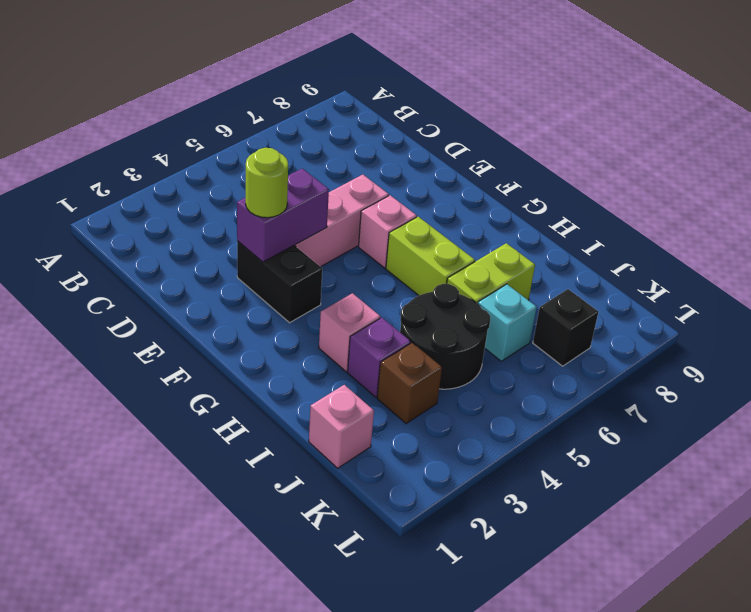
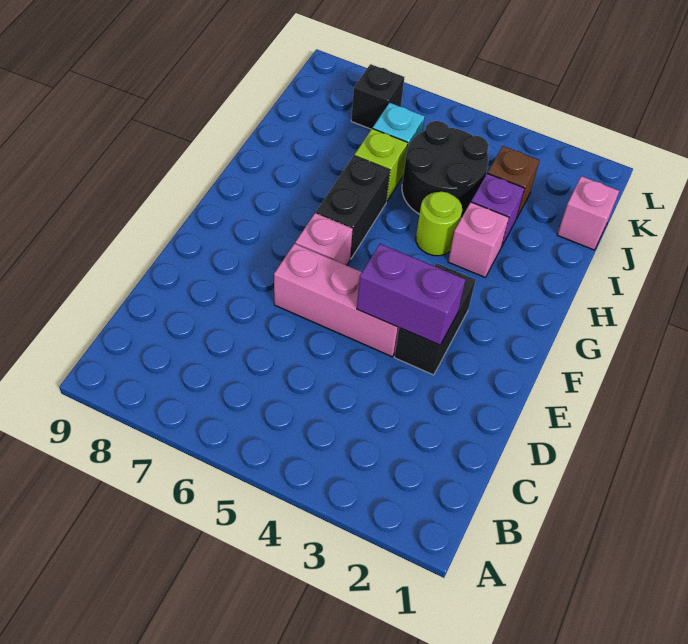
lime 1x1 round brick [246,148,288,218] -> lime 1x1 round brick moved to [416,192,462,256]
lime 1x2 brick [386,217,475,295] -> black 1x2 brick [316,156,390,259]
lime 1x2 brick [447,243,535,304] -> lime 1x1 brick [355,129,408,201]

